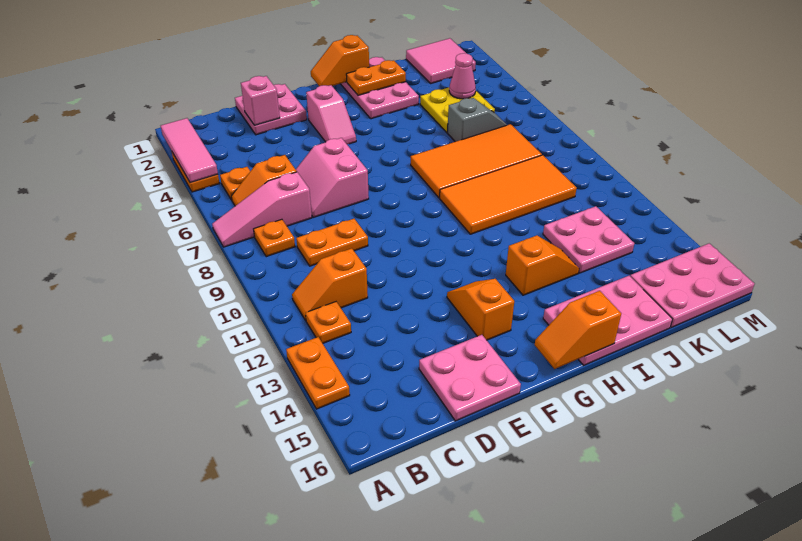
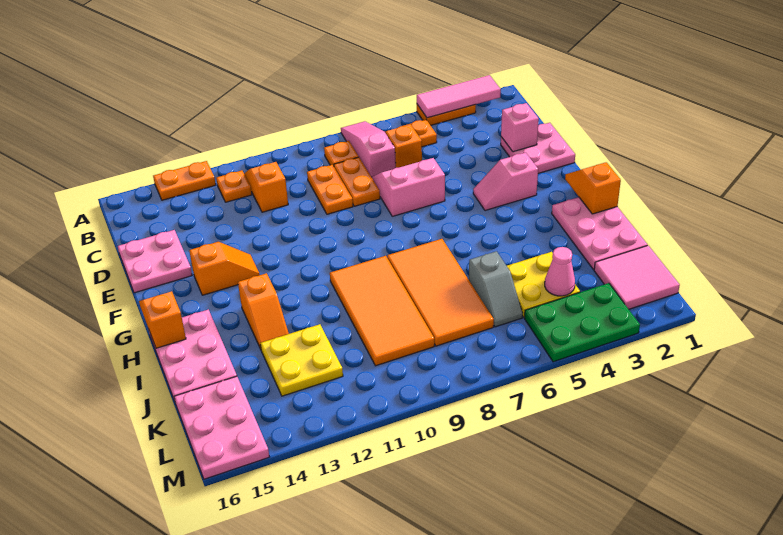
pink 2x3 plate [341,57,419,119] -> pink 2x3 plate turned to [552,197,647,270]
orange 1x2 plate [346,60,406,95] -> orange 1x2 plate moved to [334,157,380,206]
pink 2x2 plate [543,206,634,273] -> yellow 2x2 plate [260,324,343,396]
none -> green 2x3 plate [524,283,640,362]

